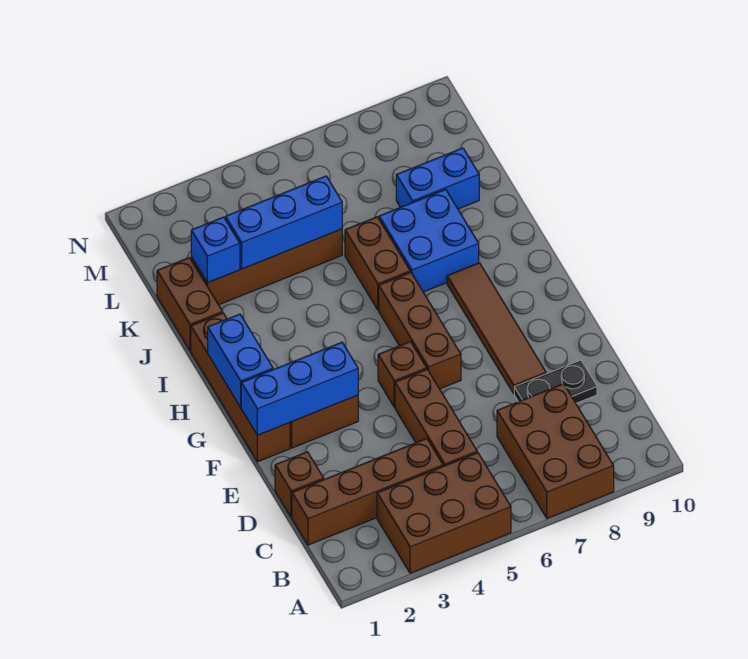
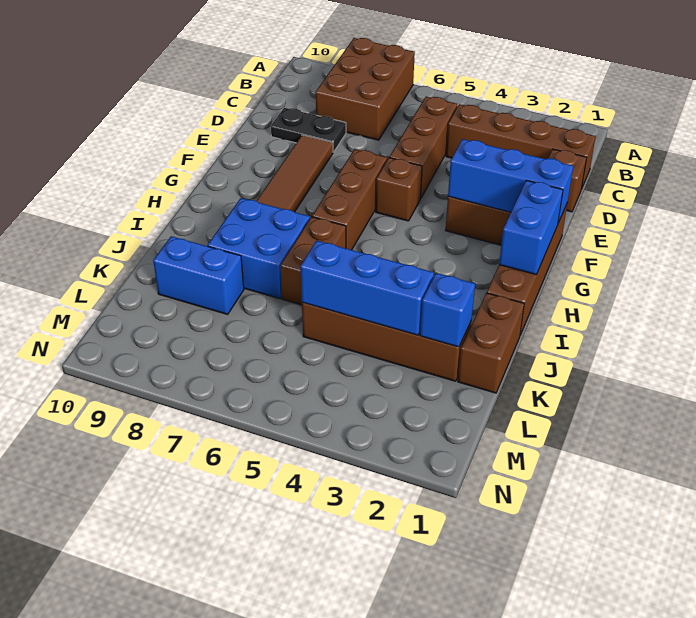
brown 2x3 brick [377,453,511,573] -> none

